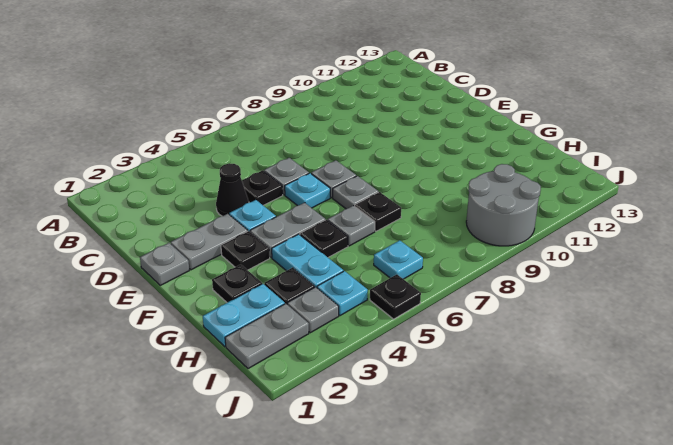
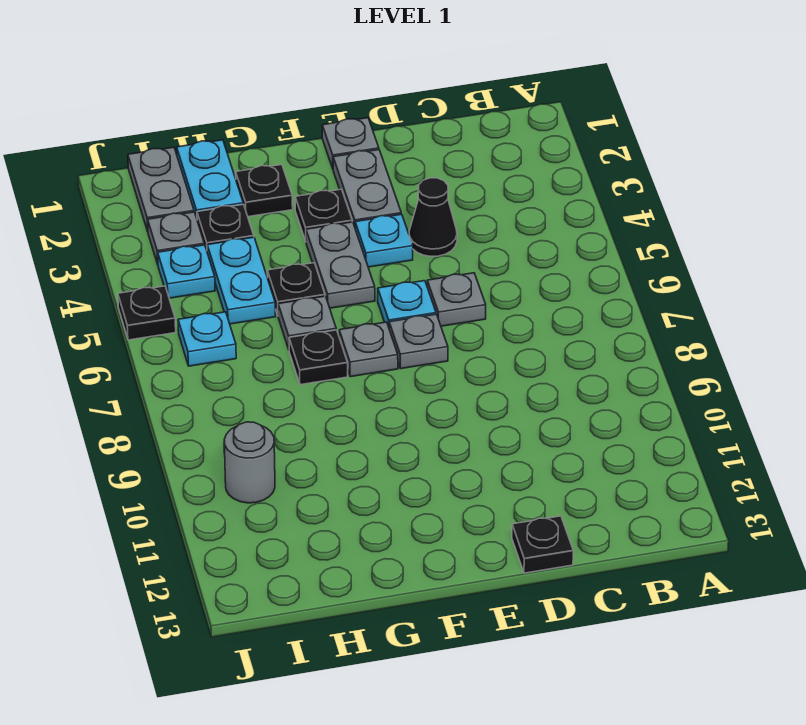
black 1x1 plate [242,170,283,205] -> black 1x1 plate moved to [512,516,573,573]
cyan 1x2 plate [272,234,343,288] -> cyan 1x2 plate turned to [207,237,276,324]
grey 2x2 round brick [466,164,541,246] -> grey 1x1 round brick [224,422,275,503]

